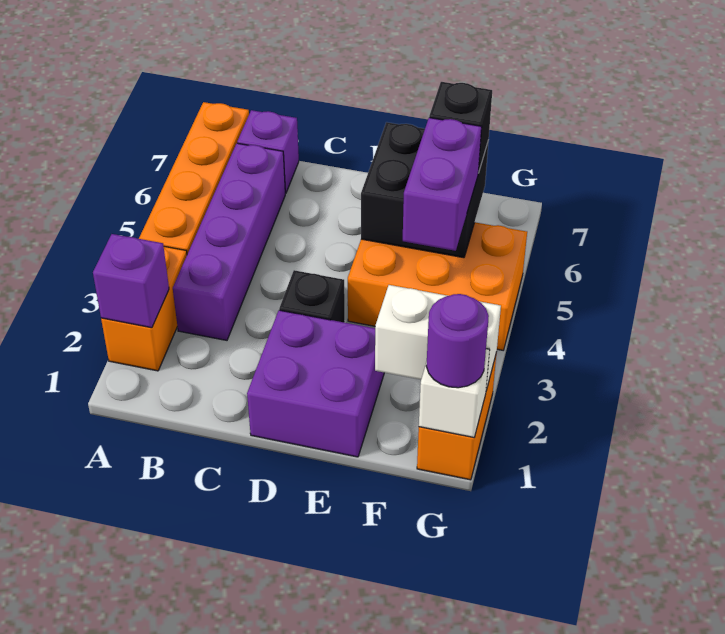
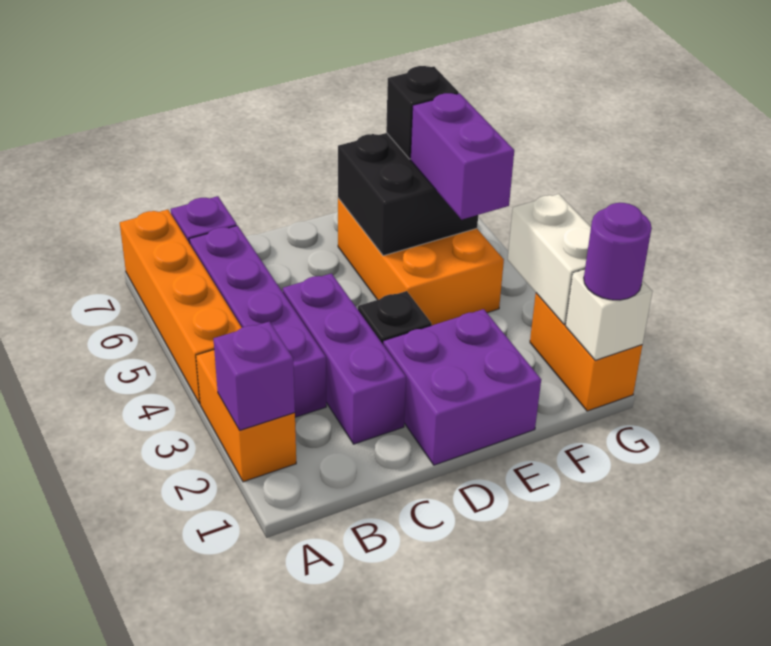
none -> purple 1x3 brick [283,273,406,444]
orange 2x3 brick [348,222,527,350] -> orange 2x3 brick turned to [338,198,504,325]
white 1x2 brick [375,285,501,390] -> white 1x2 brick turned to [508,194,591,324]

